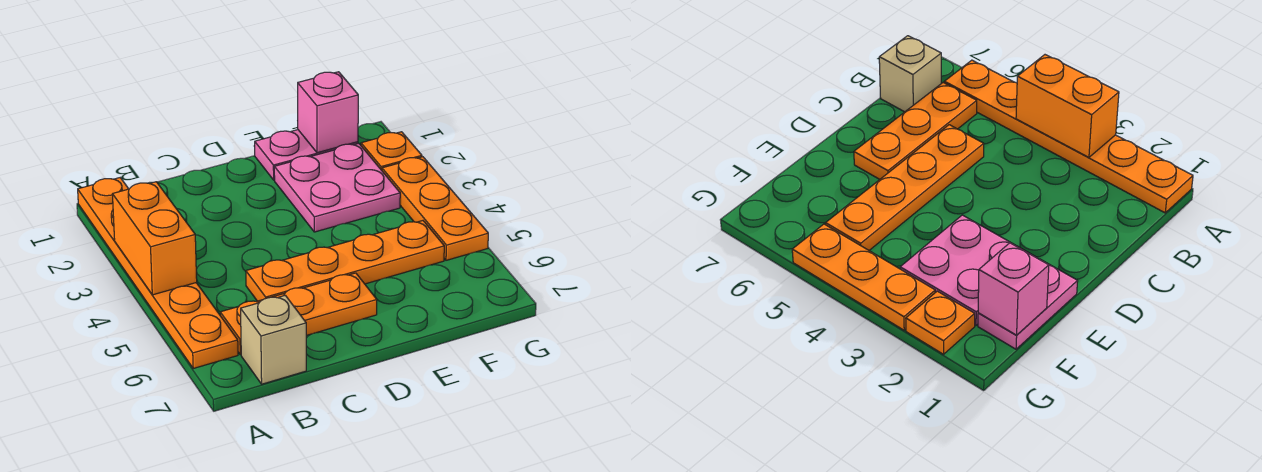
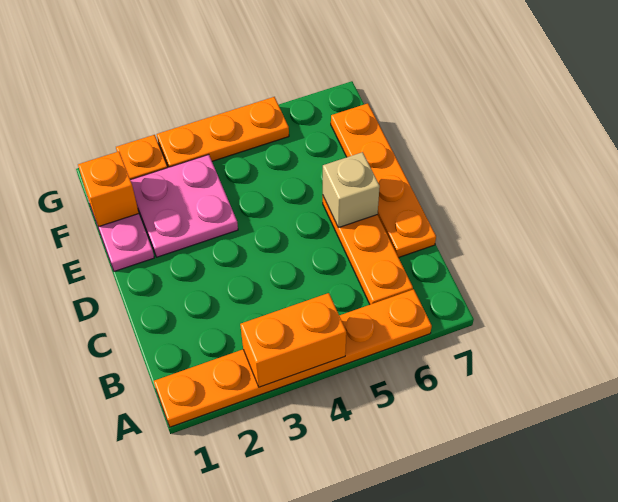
tan 1x1 brick [241,295,306,384] -> tan 1x1 brick moved to [323,152,380,228]
orange 1x4 plate [246,221,444,301] -> orange 1x4 plate moved to [331,103,436,258]
pink 1x1 brick [298,72,358,153] -> orange 1x1 brick [78,151,139,227]

